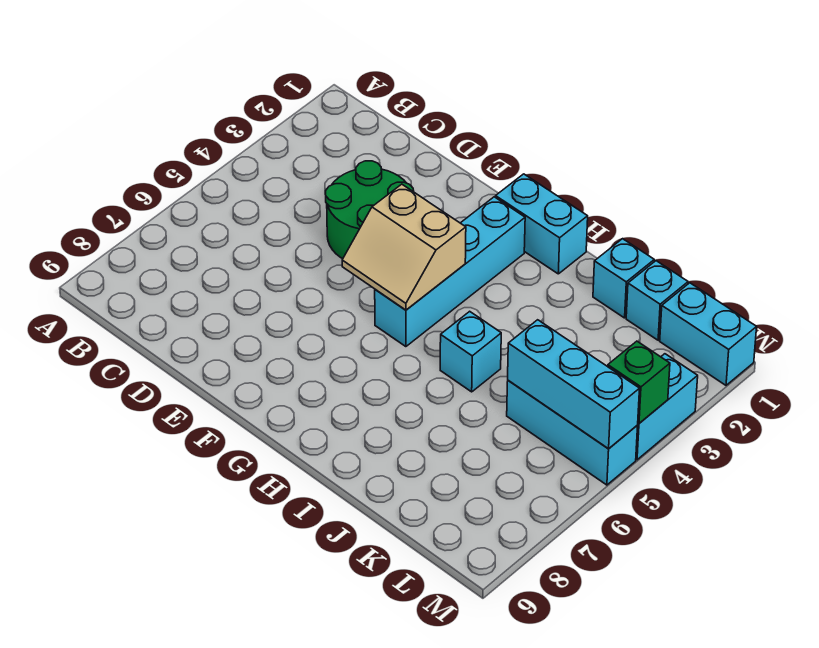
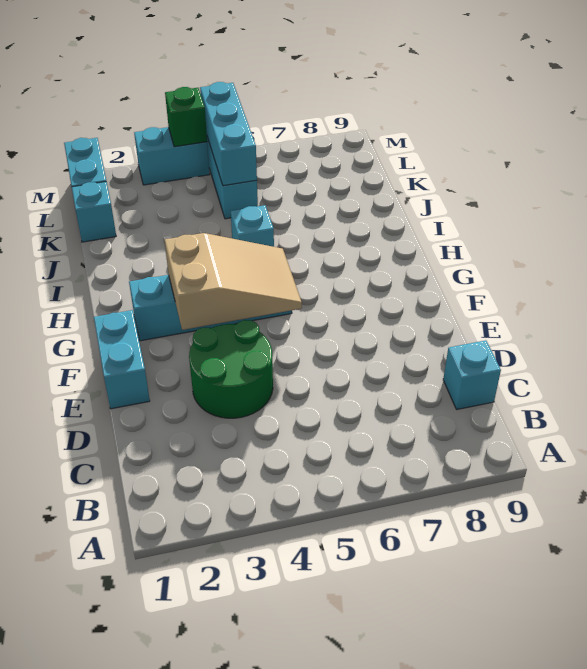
tan 2x2 slope [342,184,466,310] -> tan 2x3 slope [165,233,302,330]
cyan 1x2 brick [496,174,588,274] -> cyan 1x2 brick moved to [94,310,150,409]
cyan 1x1 brick [593,239,654,318] -> cyan 1x1 brick moved to [443,340,501,409]

